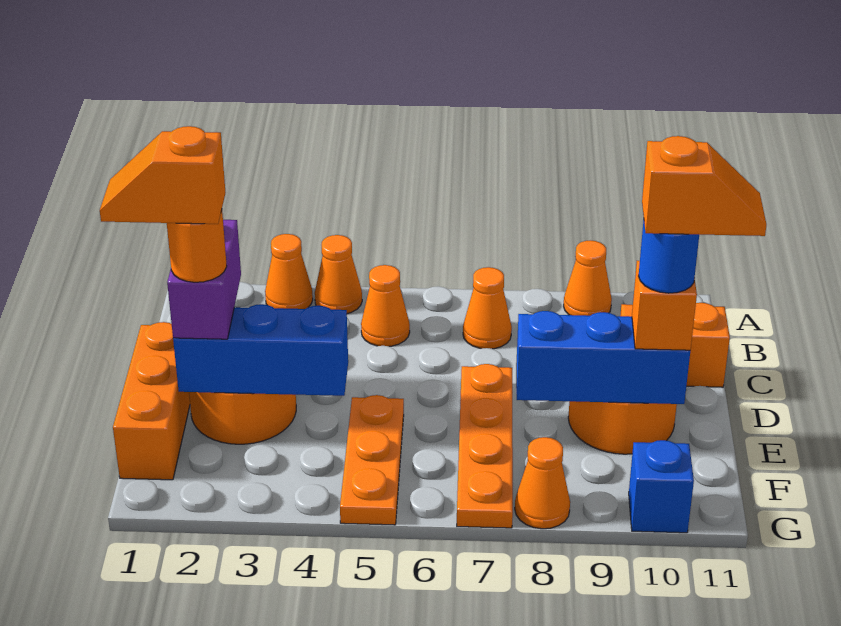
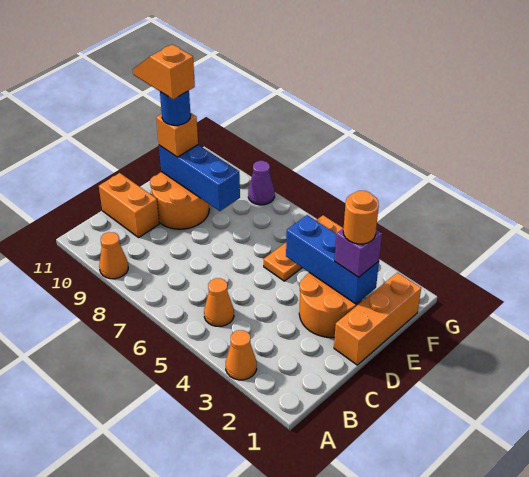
orange 1x1 cone [315,235,362,314] -> none
orange 1x1 cone [463,267,512,349] -> none
purple 1x2 brick [167,220,241,339] -> purple 1x1 brick [335,228,382,277]
orange 1x4 plate [457,364,513,528] -> none
orange 1x2 slope [100,126,226,224] -> none
orange 1x1 cone [515,437,570,529] -> purple 1x1 cone [248,161,275,205]
blue 1x1 brick [629,440,694,533] -> none

